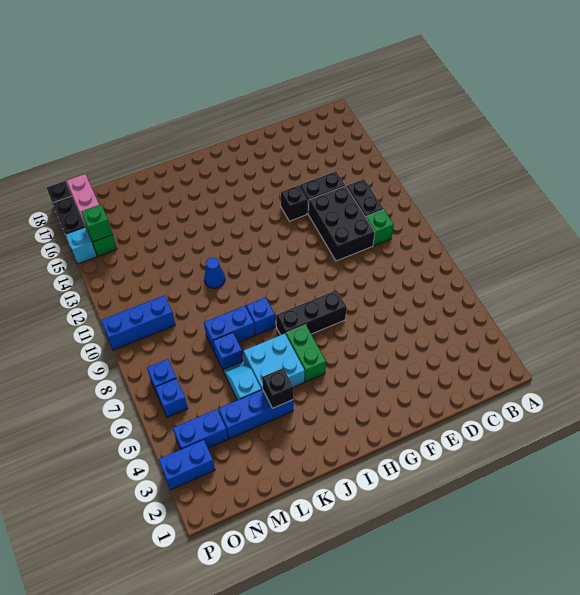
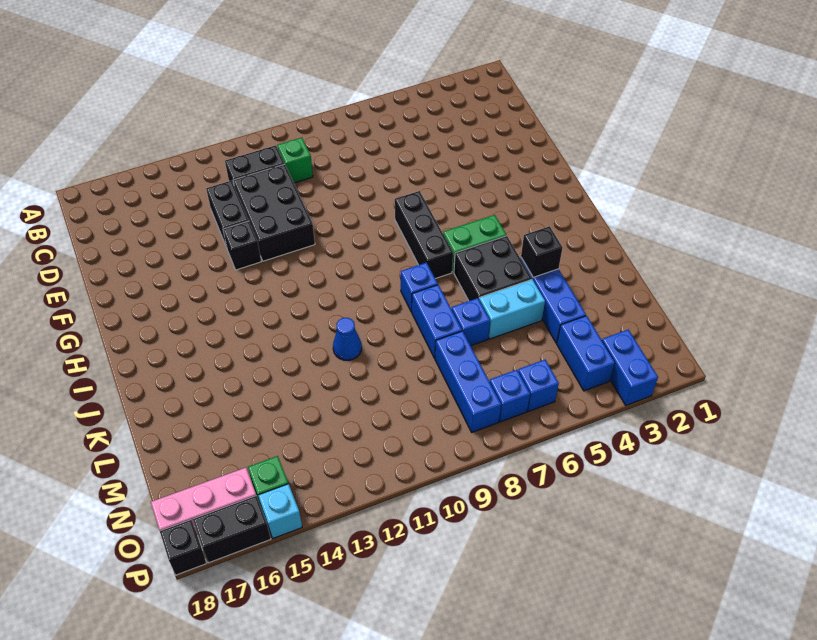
black 2x3 brick [308,186,375,261] -> black 2x3 brick turned to [233,164,315,261]
cyan 2x2 brick [244,334,305,390] -> black 2x2 brick [454,236,532,301]
cyan 1x2 slope [223,361,261,400] -> cyan 1x2 brick [479,279,545,339]
blue 1x3 brick [101,295,175,350] -> blue 1x3 brick moved to [435,331,501,432]
green 1x1 brick [81,204,113,242] -> none

